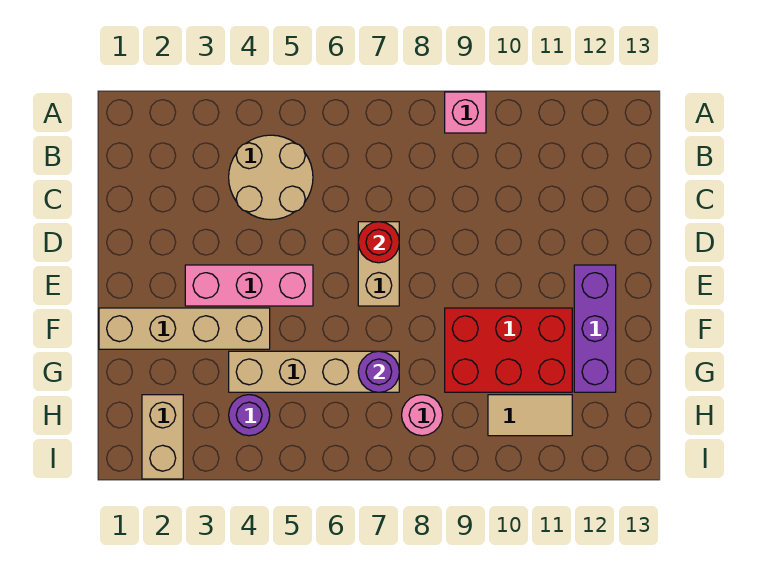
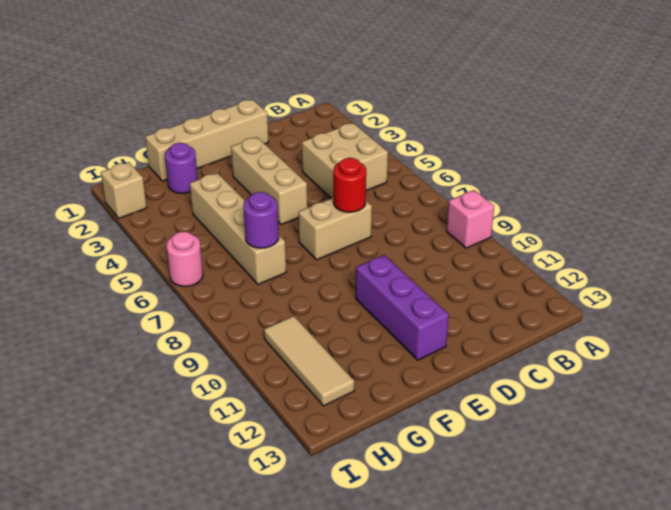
tan 2x2 round brick [229,135,313,220] -> tan 2x2 brick [302,123,388,198]
pink 1x3 brick [185,265,313,306] -> tan 1x3 brick [231,137,307,225]
purple 1x3 brick [574,265,616,392] -> purple 1x3 brick turned to [356,255,449,360]
tan 1x4 brick [99,308,270,349] -> tan 1x4 brick turned to [145,99,269,181]
red 2x3 brick [445,308,572,392] -> none
tan 1x2 brick [142,395,183,479] -> tan 1x1 brick [101,162,147,218]
purple 1x1 round brick [229,395,270,436] -> purple 1x1 round brick moved to [165,143,198,193]
pink 1x1 round brick [402,395,443,436] -> pink 1x1 round brick moved to [167,232,203,287]
tan 1x2 tile [488,395,572,436] -> tan 1x3 tile [264,316,354,406]

